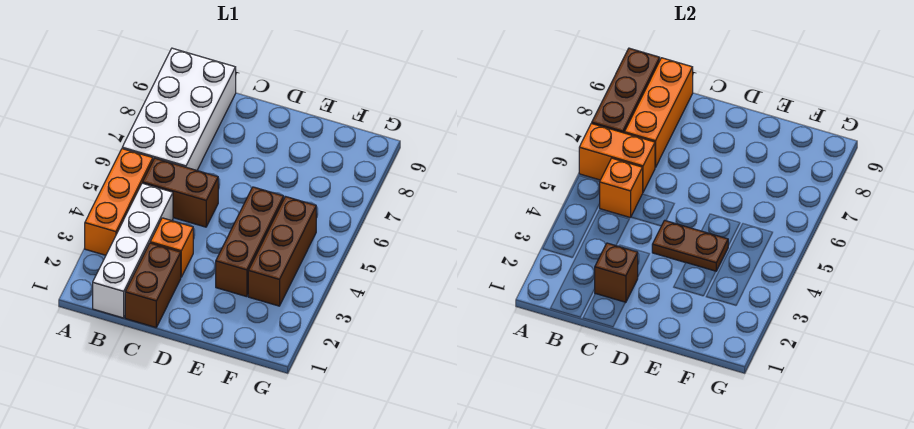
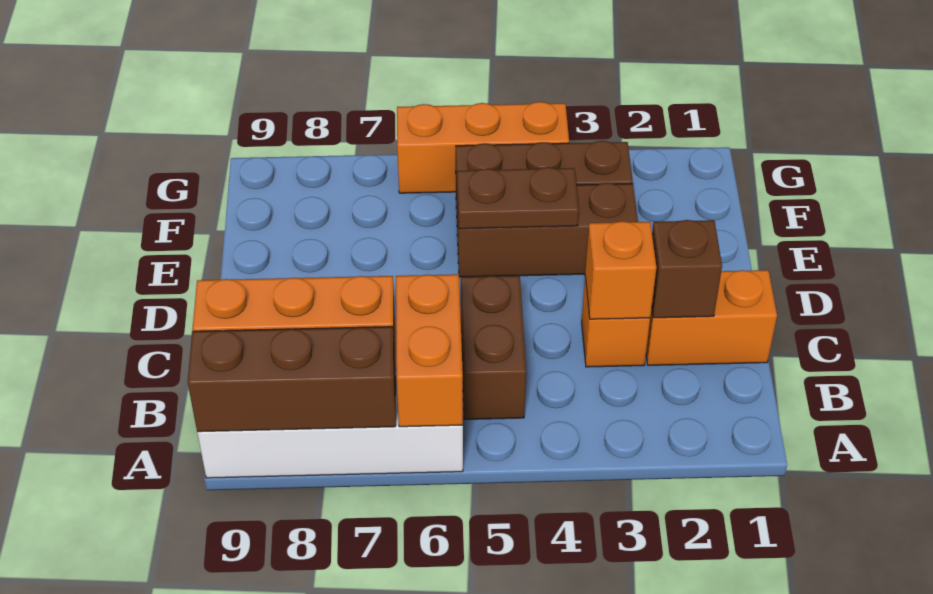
orange 1x3 brick [85,149,153,255] -> orange 1x3 brick moved to [397,102,569,193]
white 1x4 brick [93,183,173,318] -> none
orange 1x1 brick [600,158,643,218] -> orange 1x1 brick moved to [585,221,656,319]
brown 1x2 brick [125,243,181,327] -> orange 1x2 brick [646,270,777,365]
brown 1x2 plate [652,220,729,271] -> brown 1x2 plate turned to [457,167,579,229]

